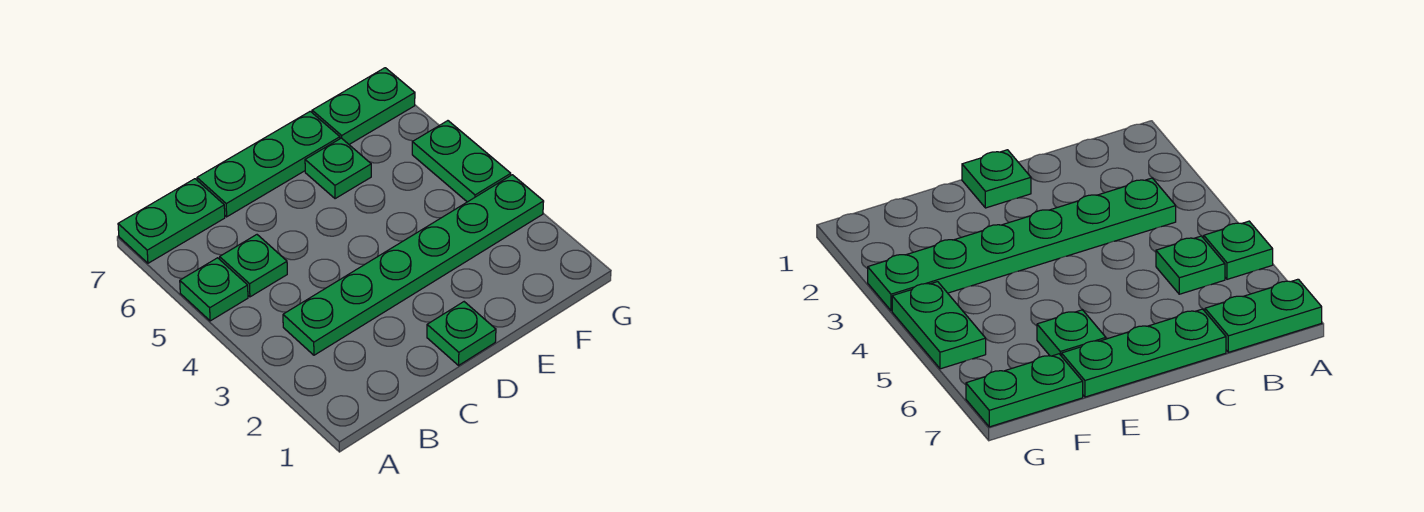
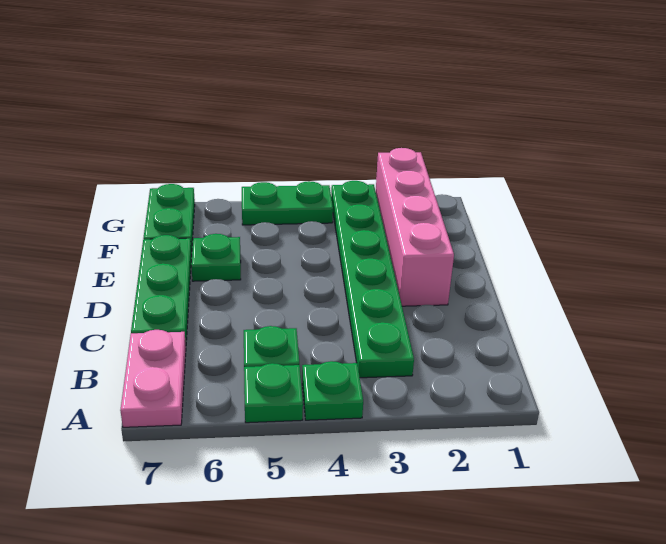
green 1x2 plate [118,179,225,263] -> pink 1x2 plate [120,330,186,427]
green 1x1 plate [427,302,496,365] -> green 1x1 plate moved to [302,361,363,420]
none -> pink 1x4 brick [376,148,454,306]

